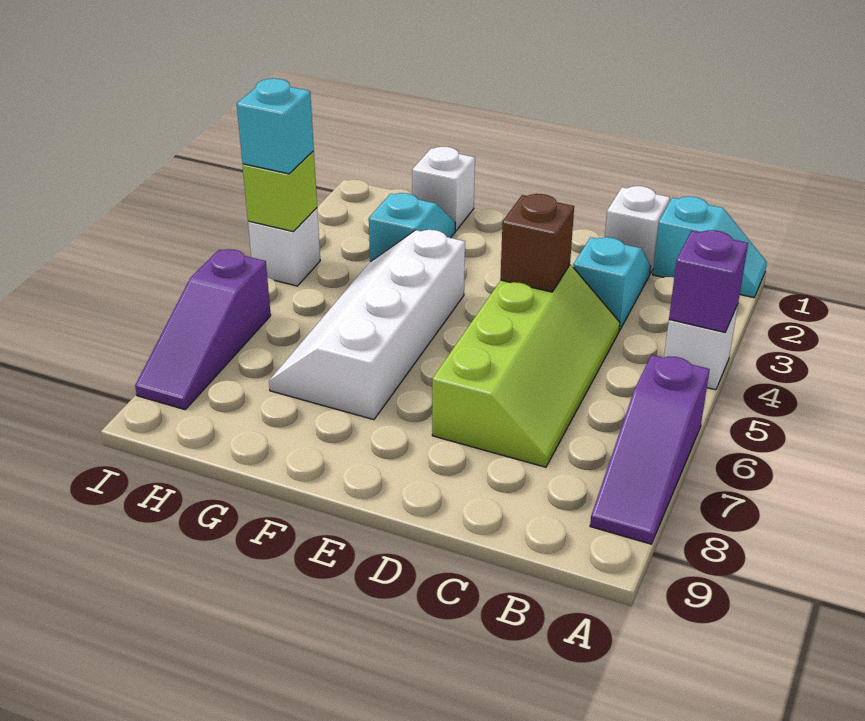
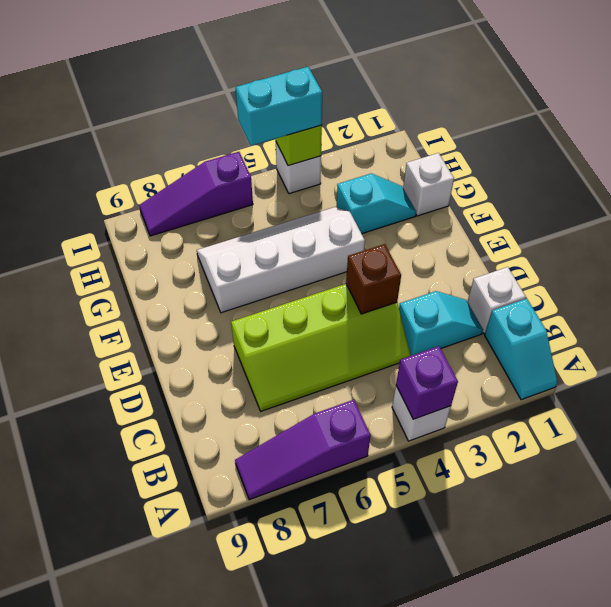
cyan 1x1 brick [237,78,314,174] -> cyan 1x2 brick [236,67,322,146]

